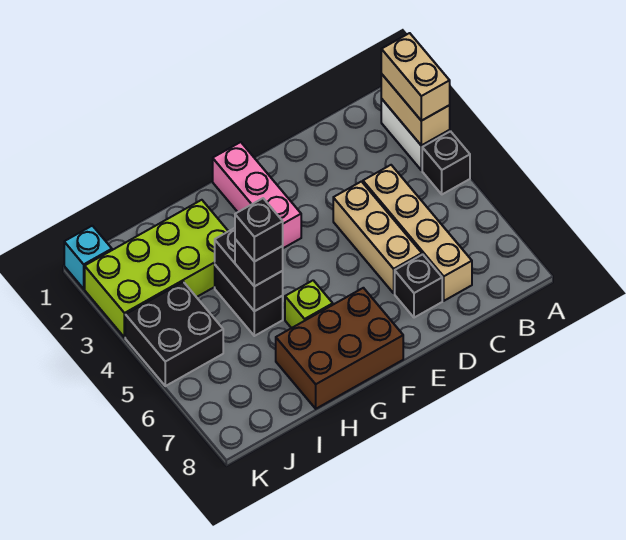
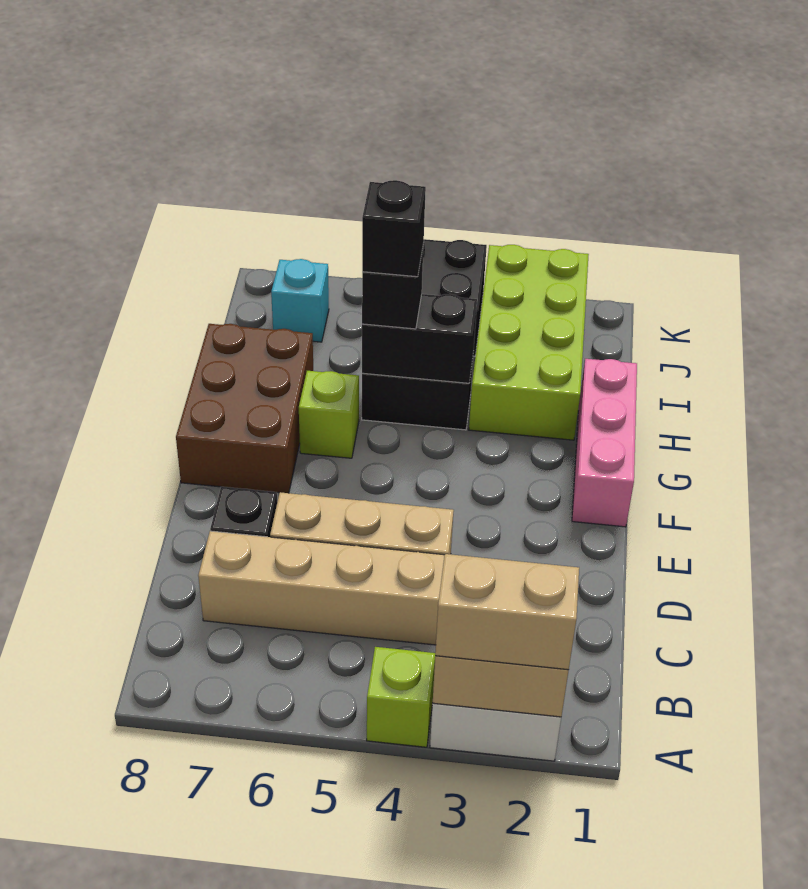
black 1x1 brick [422,131,470,194] -> lime 1x1 brick [367,647,435,747]
pink 1x3 brick [213,142,301,248] -> pink 1x3 brick turned to [572,359,637,527]
cyan 1x1 brick [64,226,112,289] -> cyan 1x1 brick moved to [271,259,329,342]

